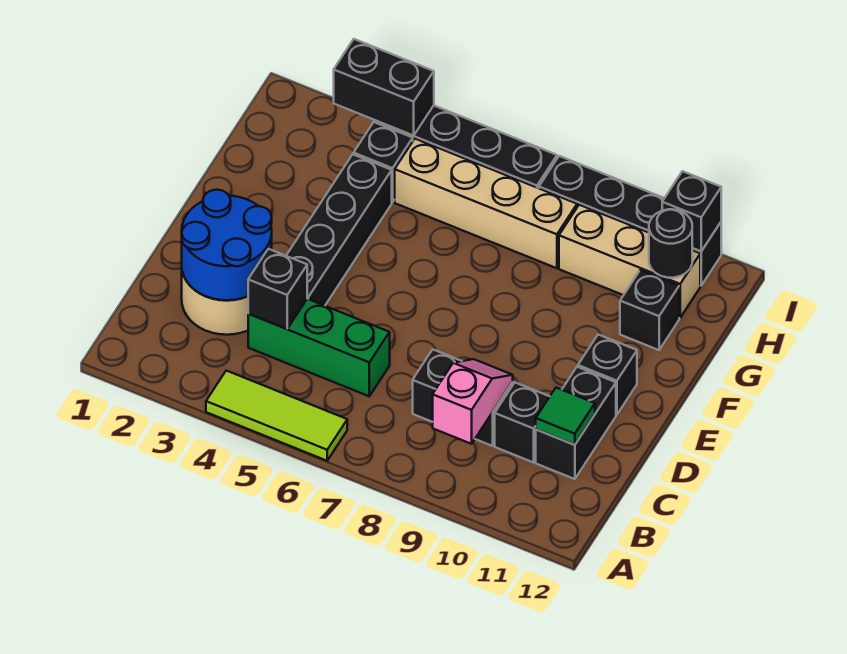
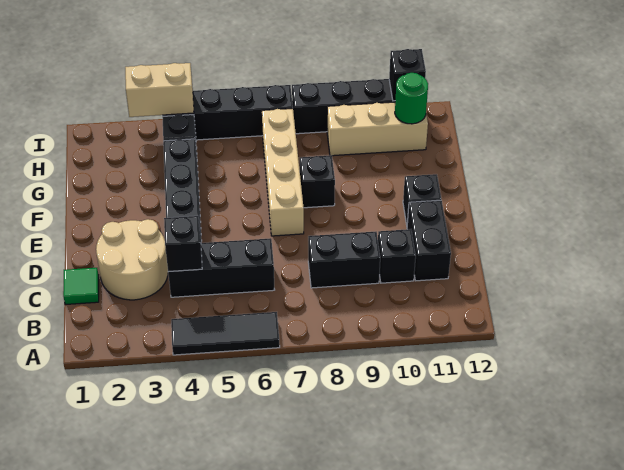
lime 1x3 tile [206,371,347,461] -> black 1x3 tile [171,312,280,355]
pink 1x2 slope [433,359,513,444] -> none
blue 2x2 round brick [182,190,272,300] -> none
green 1x3 brick [248,299,390,396] -> black 1x3 brick [168,238,275,297]
green 1x1 tile [536,388,595,445] -> green 1x1 tile moved to [63,268,99,305]
black 1x1 brick [620,270,679,350] -> black 1x1 brick moved to [300,155,335,208]
tan 1x4 brick [395,139,577,268] -> tan 1x4 brick turned to [262,108,304,236]
black 1x1 round brick [649,209,692,278] -> green 1x1 round brick [395,73,428,124]
black 1x2 brick [334,39,434,136] -> tan 1x2 brick [125,63,194,117]

